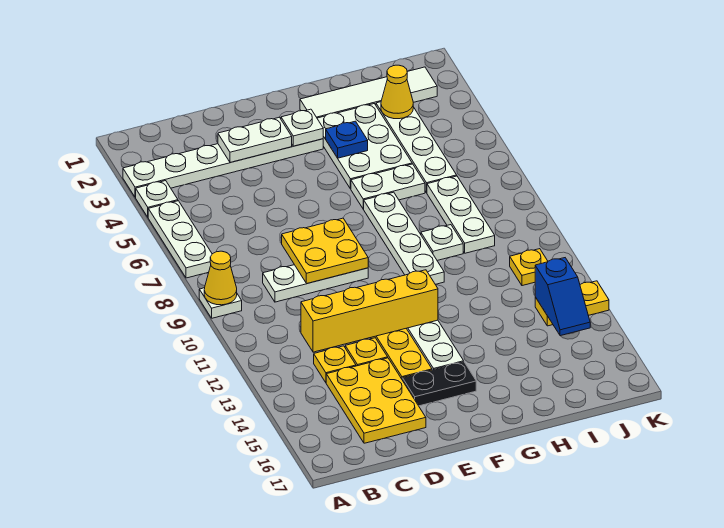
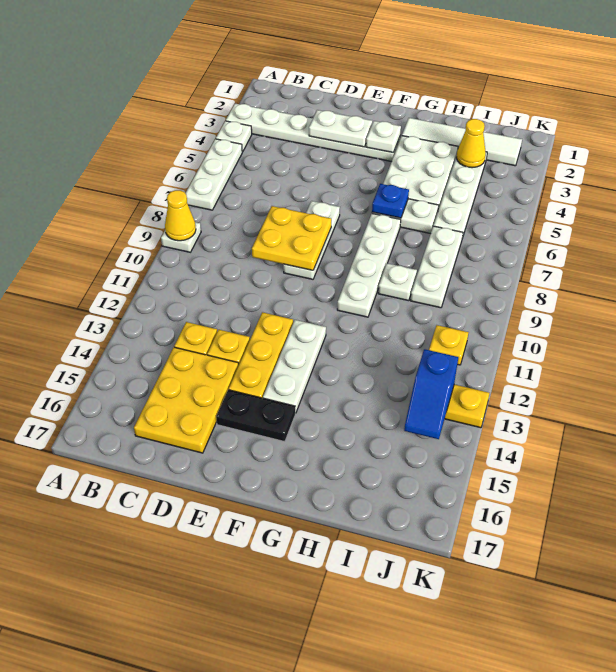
white 1x3 plate [263,265,368,302] -> white 1x3 plate turned to [283,201,340,279]
yellow 1x4 brick [301,270,438,352] -> none
blue 1x1 plate [326,121,368,158] -> blue 1x1 plate moved to [372,184,409,218]

